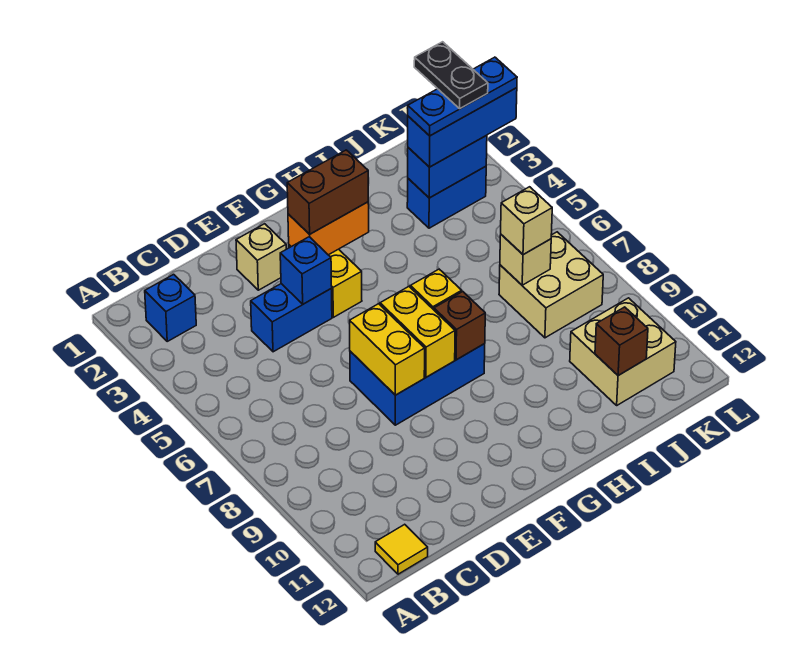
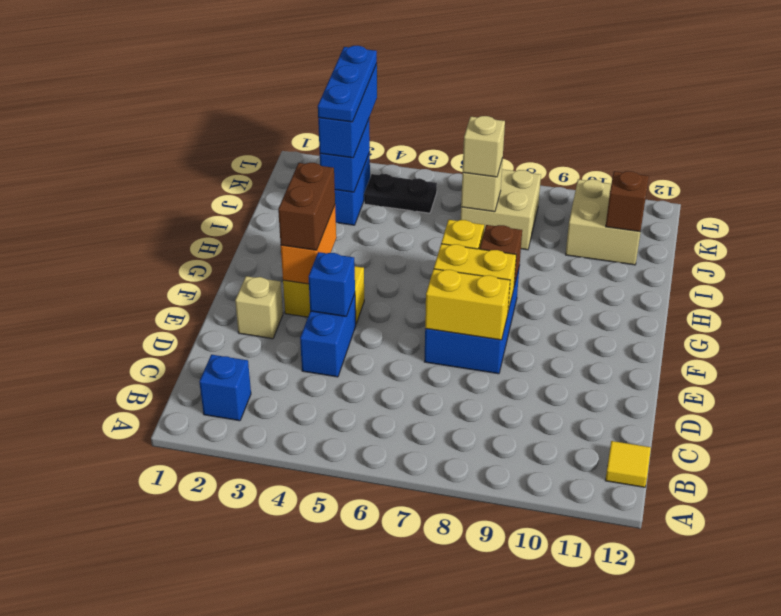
black 1x2 plate [414,42,488,109] -> black 1x2 plate moved to [364,174,437,213]

